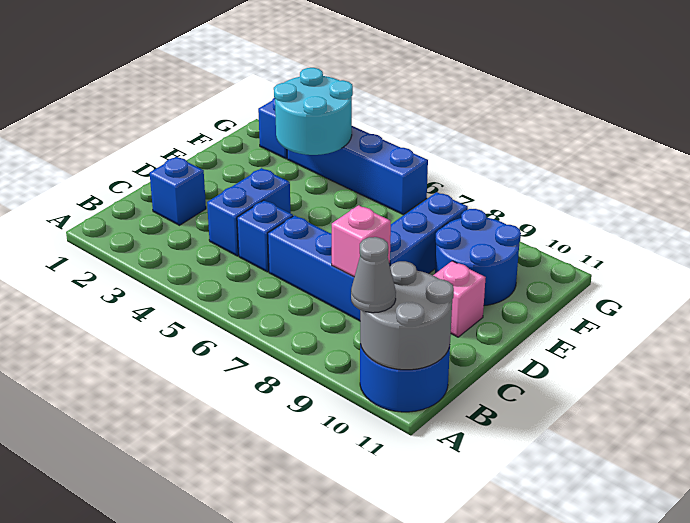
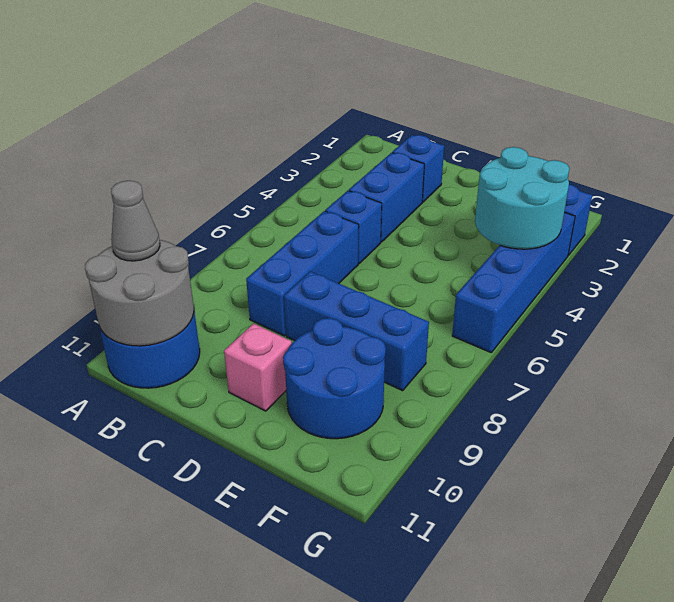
blue 1x2 brick [207,168,291,256] -> blue 1x2 brick turned to [349,153,424,242]
pink 1x1 brick [332,205,391,277] -> none

